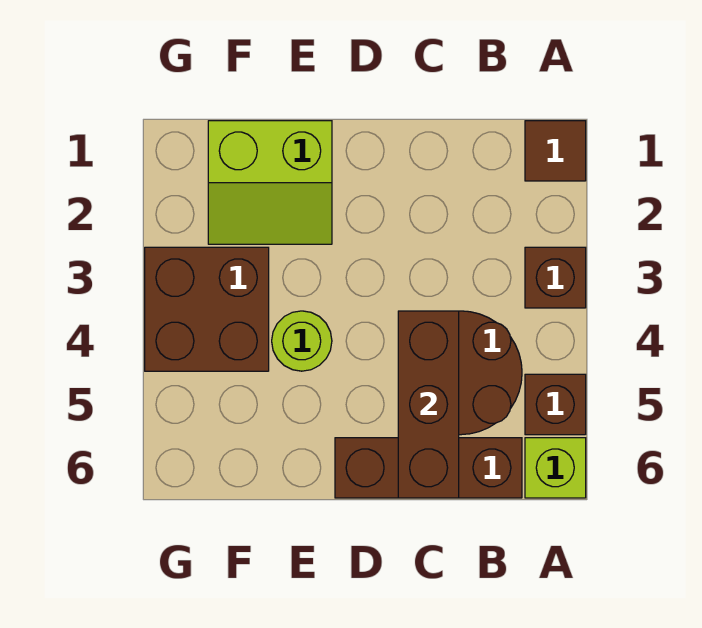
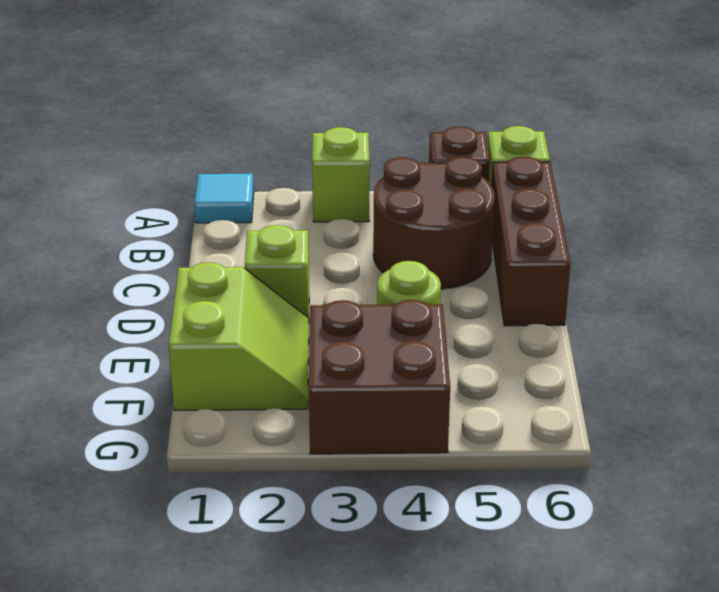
brown 1x1 tile [525,121,586,181] -> cyan 1x1 tile [194,174,254,223]
brown 1x1 brick [525,247,586,308] -> lime 1x1 brick [312,127,370,222]
brown 1x3 brick [398,311,459,498] -> none
none -> lime 1x1 brick [245,225,309,318]

